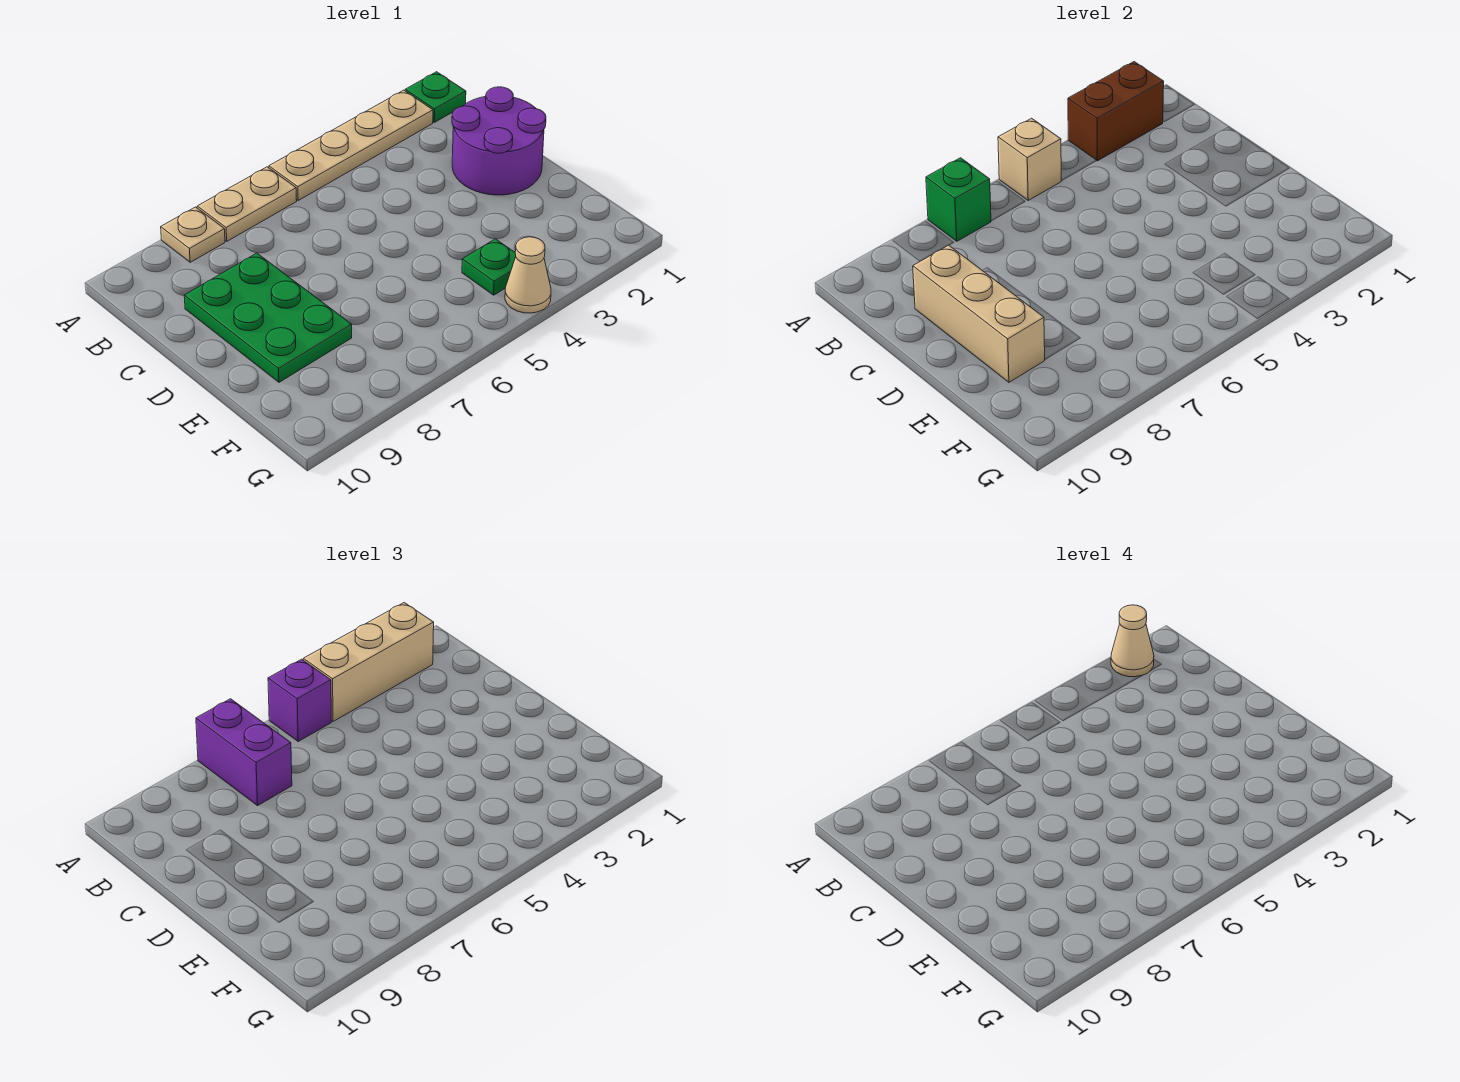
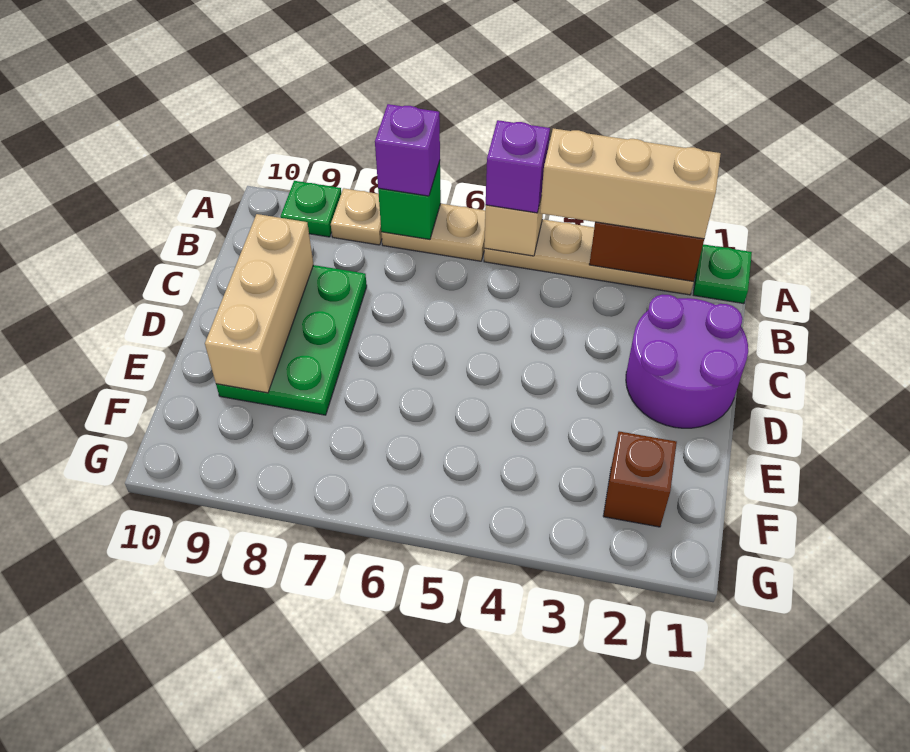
tan 1x1 cone [1111,605,1154,677] -> none
purple 1x2 brick [196,699,292,806] -> purple 1x1 brick [375,104,440,196]
none -> brown 1x1 brick [603,431,677,527]
green 1x1 plate [462,239,516,295] -> green 1x1 plate moved to [280,181,341,237]
tan 1x1 cone [505,237,551,313] -> none

